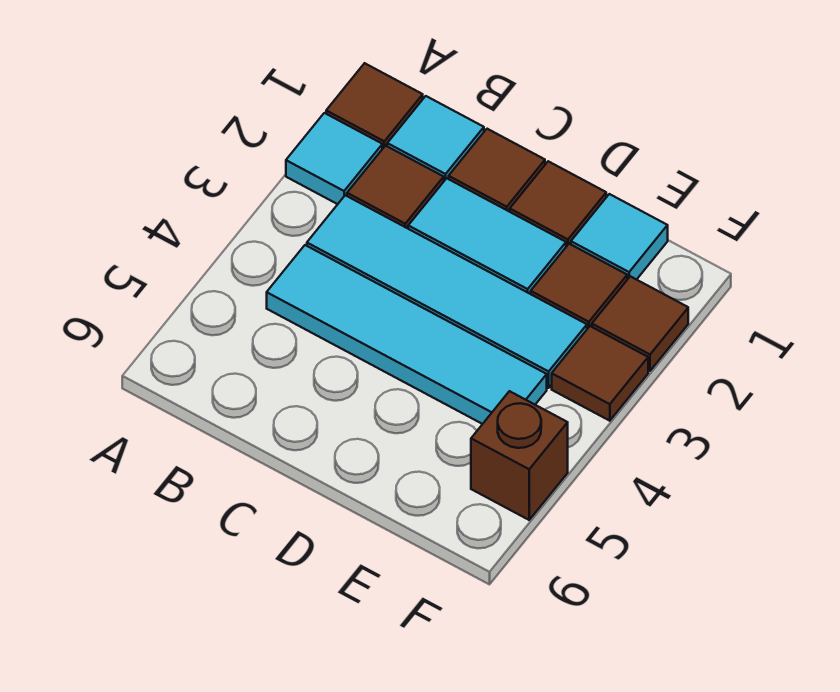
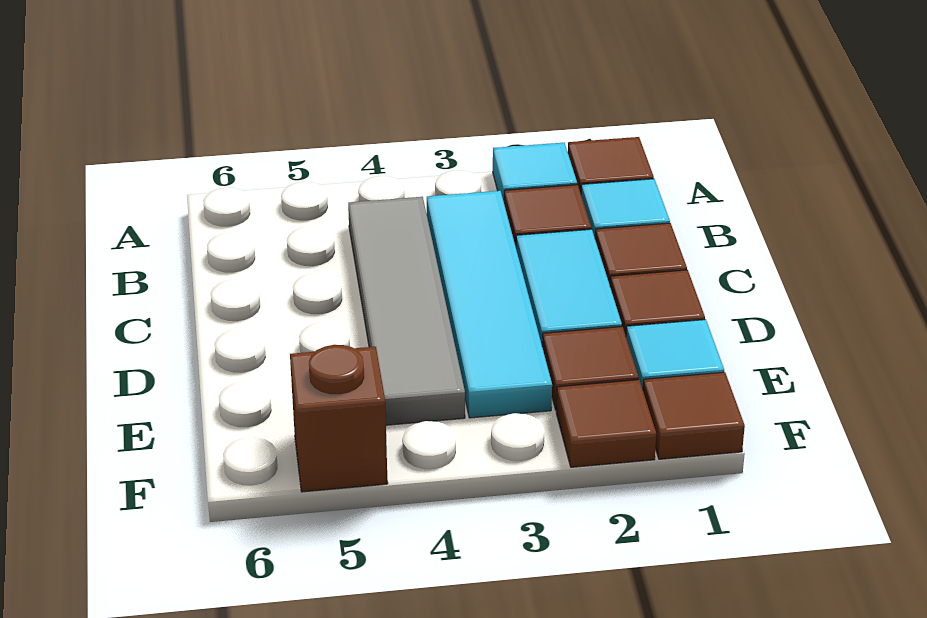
cyan 1x4 tile [267,245,547,424] -> grey 1x4 tile [348,197,465,425]
brown 1x1 tile [552,326,648,421] -> brown 1x1 tile moved to [643,372,745,459]

